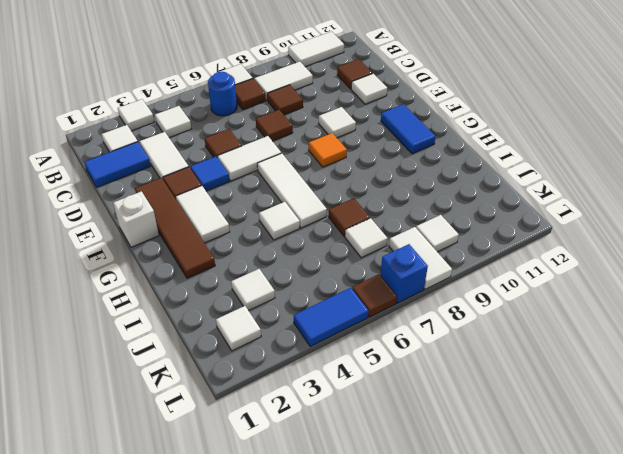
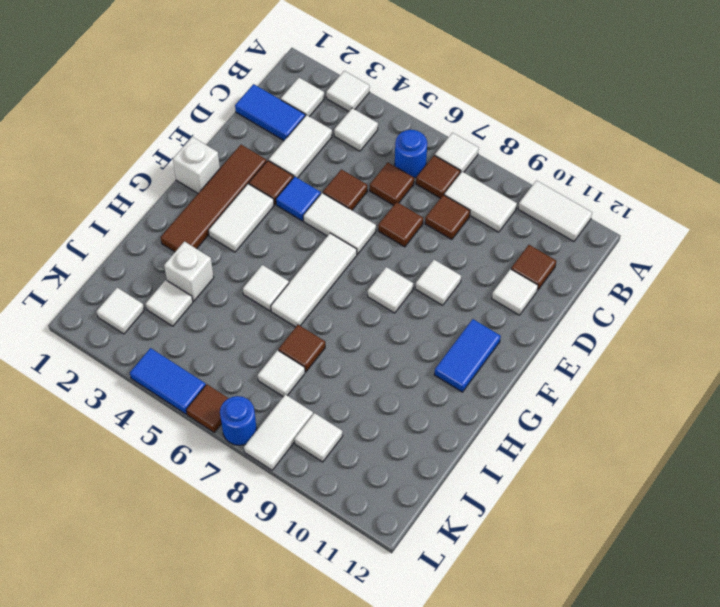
none -> brown 1x1 tile [370,163,414,205]
orange 1x1 tile [309,133,347,167] -> white 1x1 tile [368,267,413,313]
none -> white 1x1 brick [164,242,214,301]
blue 1x1 brick [380,244,428,303] -> blue 1x1 round brick [220,396,257,445]

